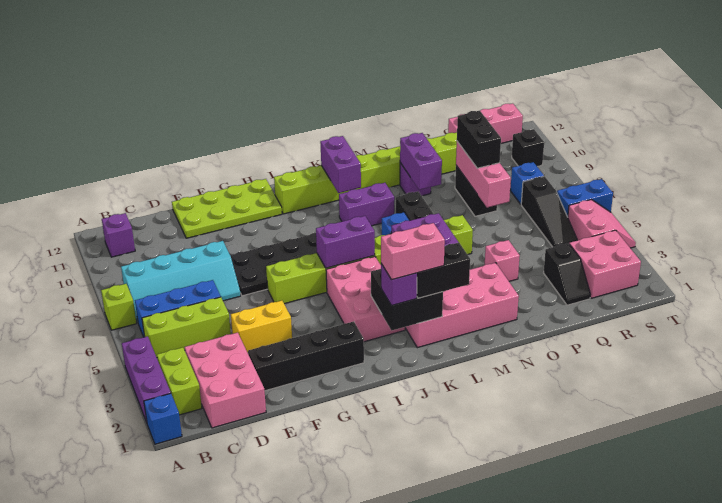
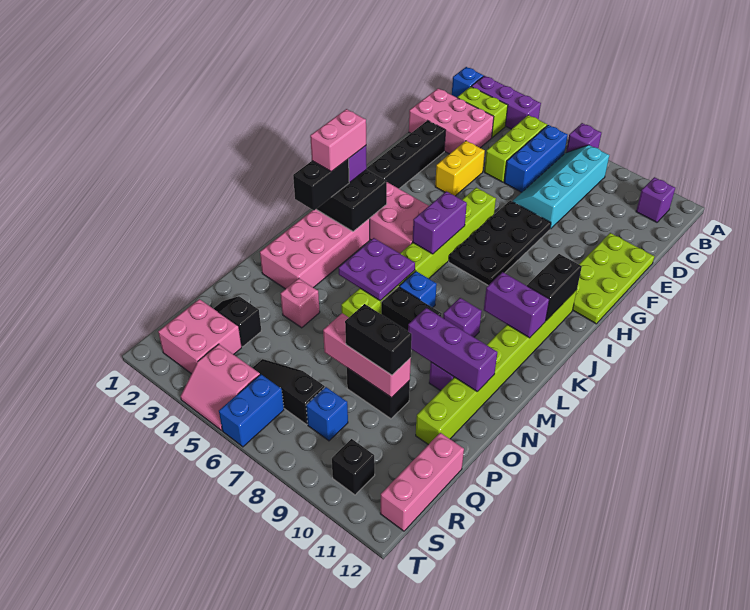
lime 1x1 brick [101,284,137,330] -> purple 1x1 brick [566,123,601,153]
none -> black 1x2 brick [527,254,582,321]
purple 1x2 brick [339,183,394,226] -> purple 1x1 brick [443,298,482,337]
purple 1x2 brick [400,133,442,190] -> purple 1x3 brick [408,308,497,392]

